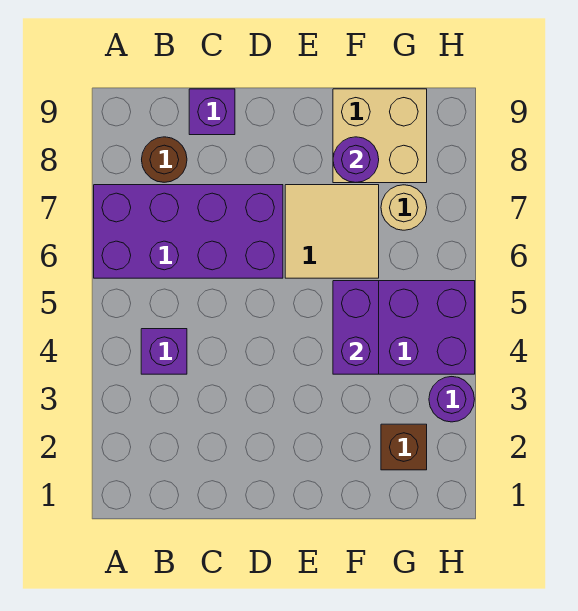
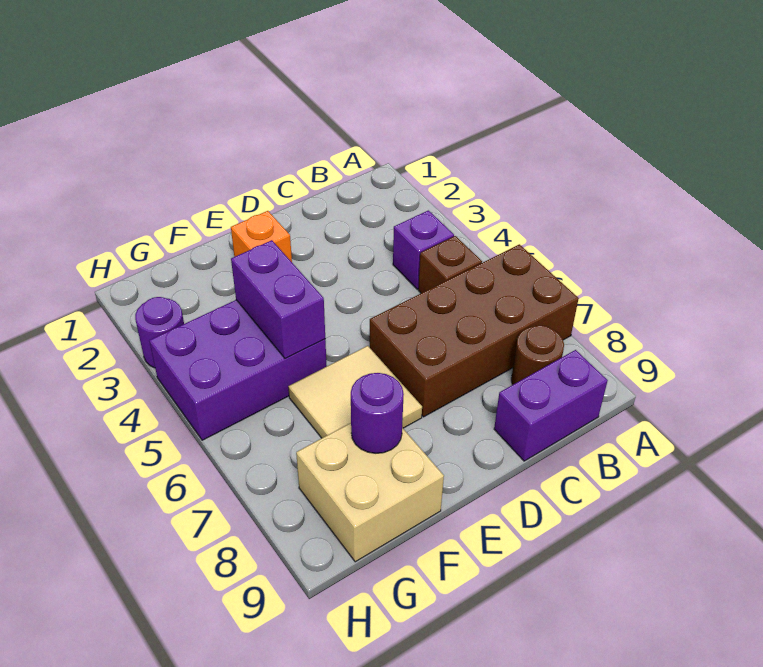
purple 2x4 brick [94,185,283,278] -> brown 2x4 brick [370,244,579,417]
purple 1x1 brick [189,89,235,135] -> purple 1x2 brick [494,350,608,461]
none -> orange 1x1 brick [231,211,292,262]
brown 1x1 brick [381,424,427,470] -> brown 1x1 brick moved to [418,236,482,293]
tan 1x1 round brick [381,185,427,230] -> none

